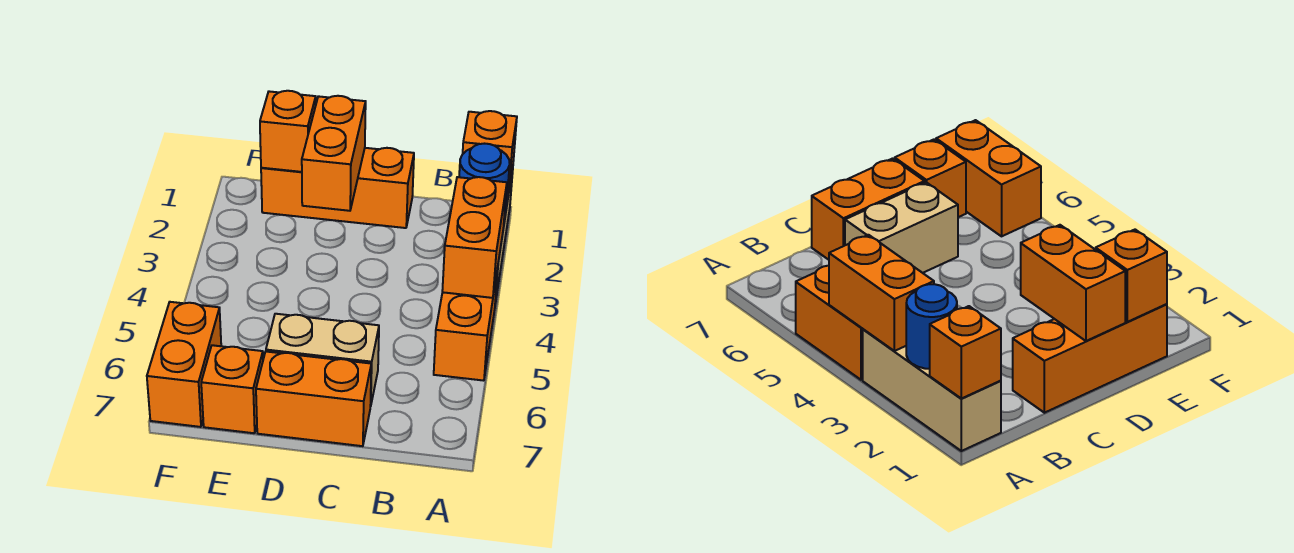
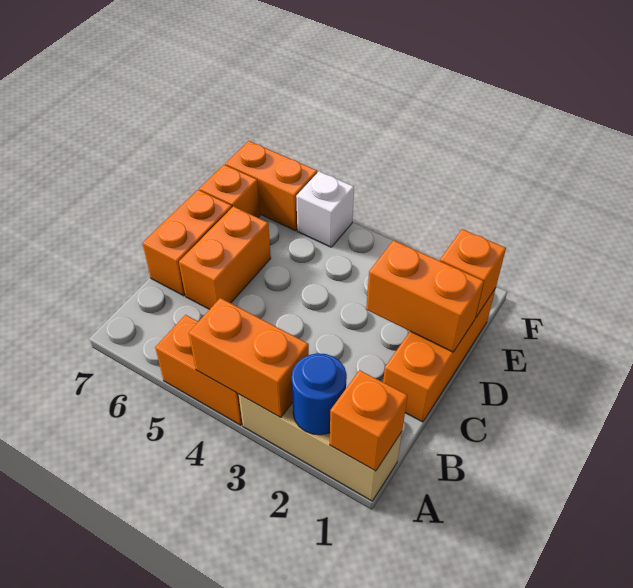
tan 1x2 brick [266,314,379,406] -> orange 1x2 brick [179,206,271,309]
none -> white 1x1 brick [296,171,354,247]

